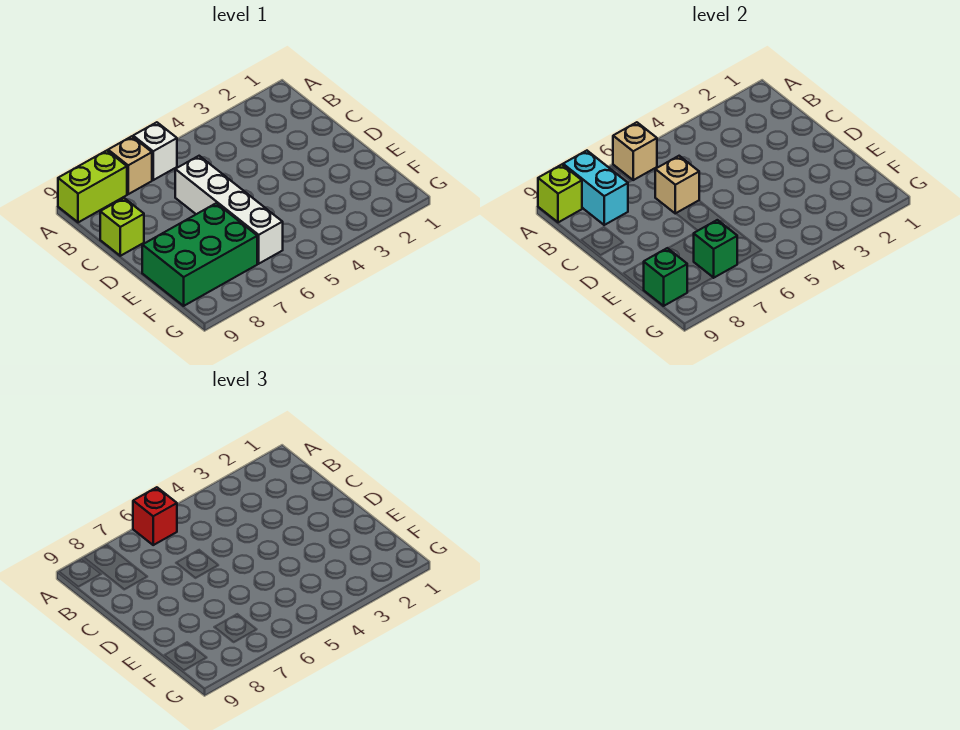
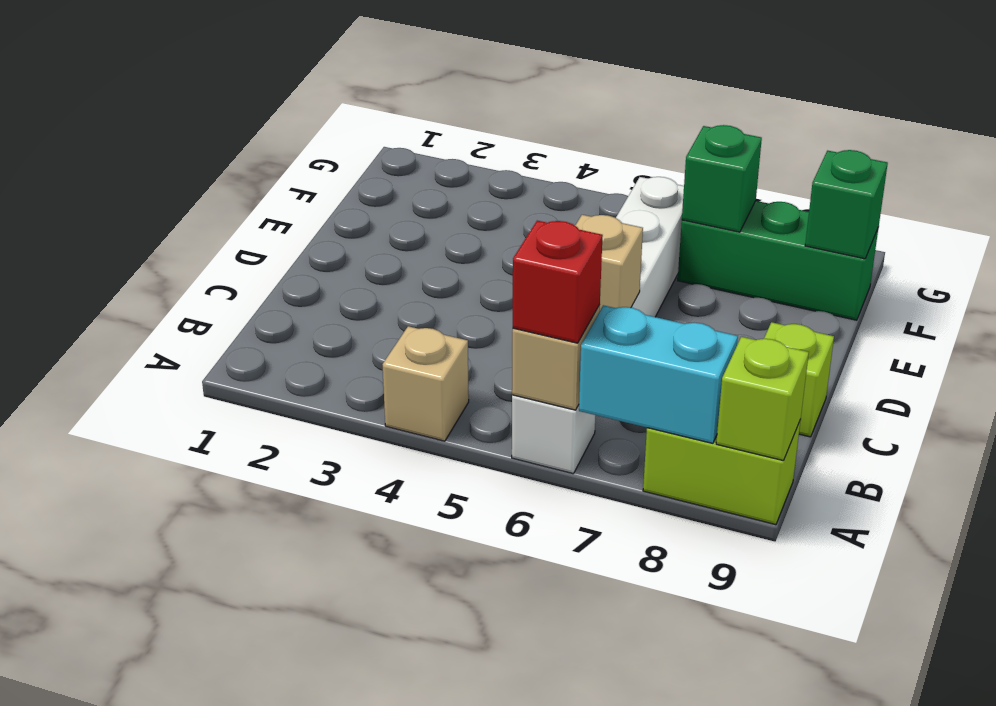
tan 1x1 brick [108,136,152,194] -> tan 1x1 brick moved to [382,326,469,441]
cyan 1x2 brick [563,151,628,225] -> cyan 1x2 brick turned to [579,305,738,443]
green 2x3 brick [142,203,257,306] -> green 1x3 brick [678,201,879,320]

